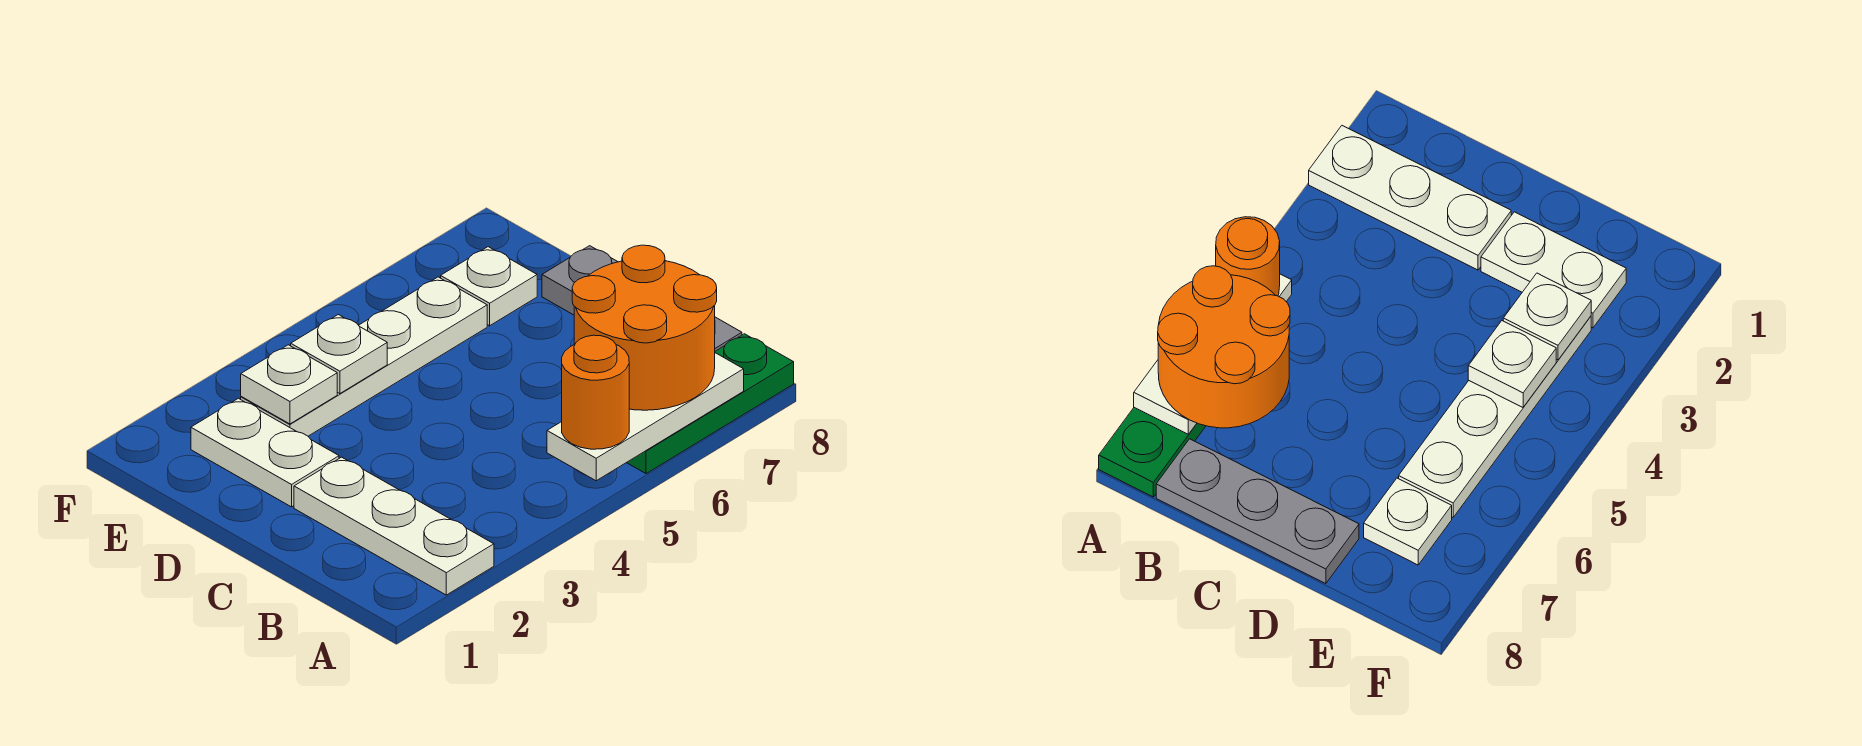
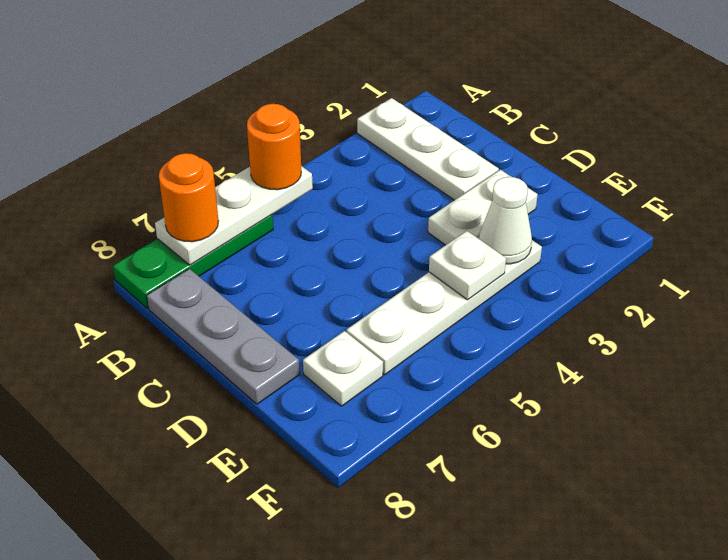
orange 2x2 round brick [572,245,717,410] -> orange 1x1 round brick [159,153,218,242]
white 1x2 plate [191,398,339,507] -> white 1x2 plate turned to [428,170,538,245]
white 1x1 plate [241,345,337,424] -> white 1x1 cone [479,177,532,264]

